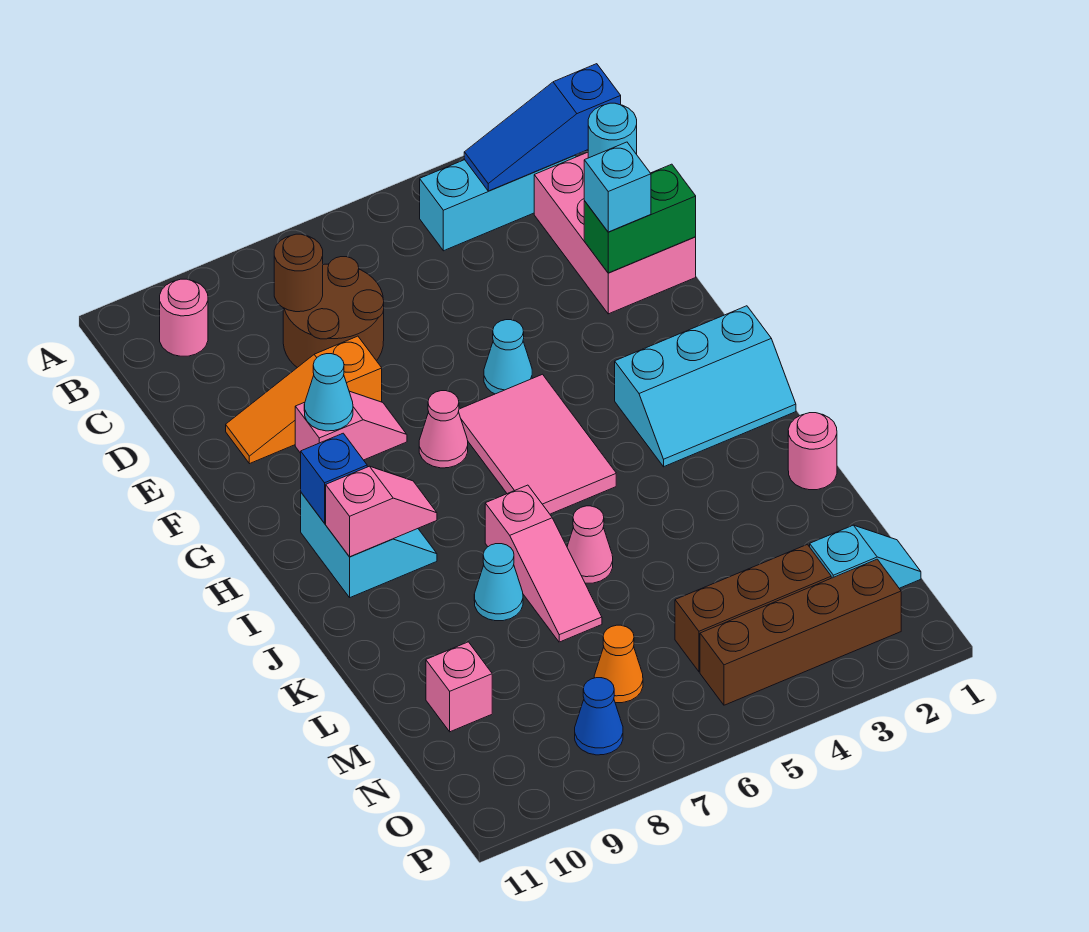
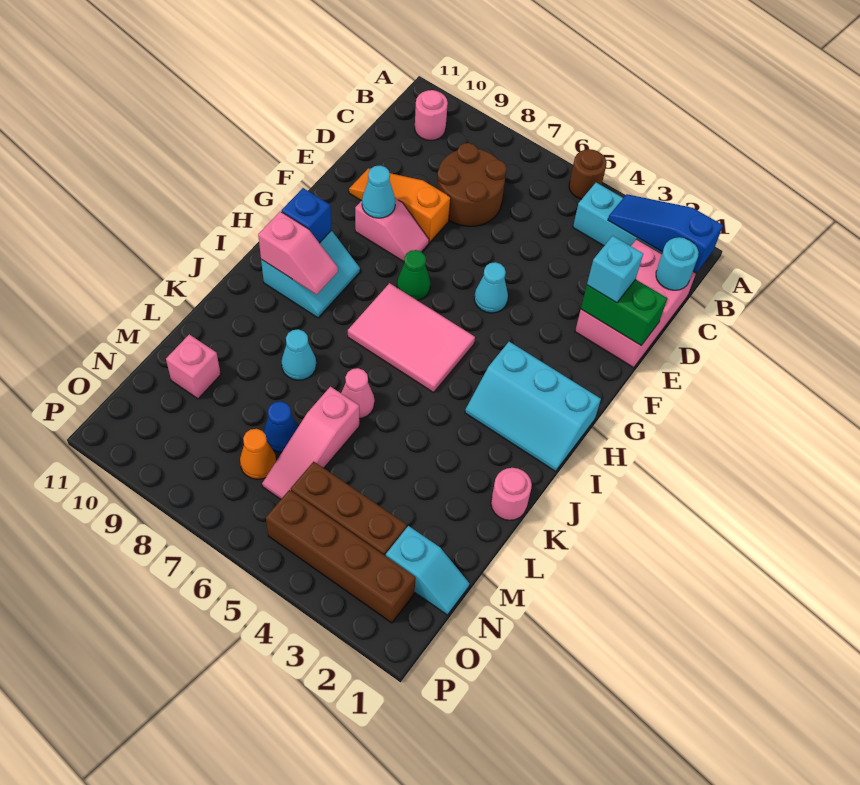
brown 1x1 round brick [274,234,323,312] -> brown 1x1 round brick moved to [569,149,607,199]
pink 2x3 tile [458,374,616,514] -> pink 2x3 tile turned to [348,283,475,392]
pink 1x1 cone [419,391,468,468] -> green 1x1 cone [397,250,430,300]
pink 1x3 slope [485,485,602,642] -> pink 1x3 slope moved to [262,387,359,499]
blue 1x1 cone [575,678,623,755] -> blue 1x1 cone moved to [264,401,298,452]

